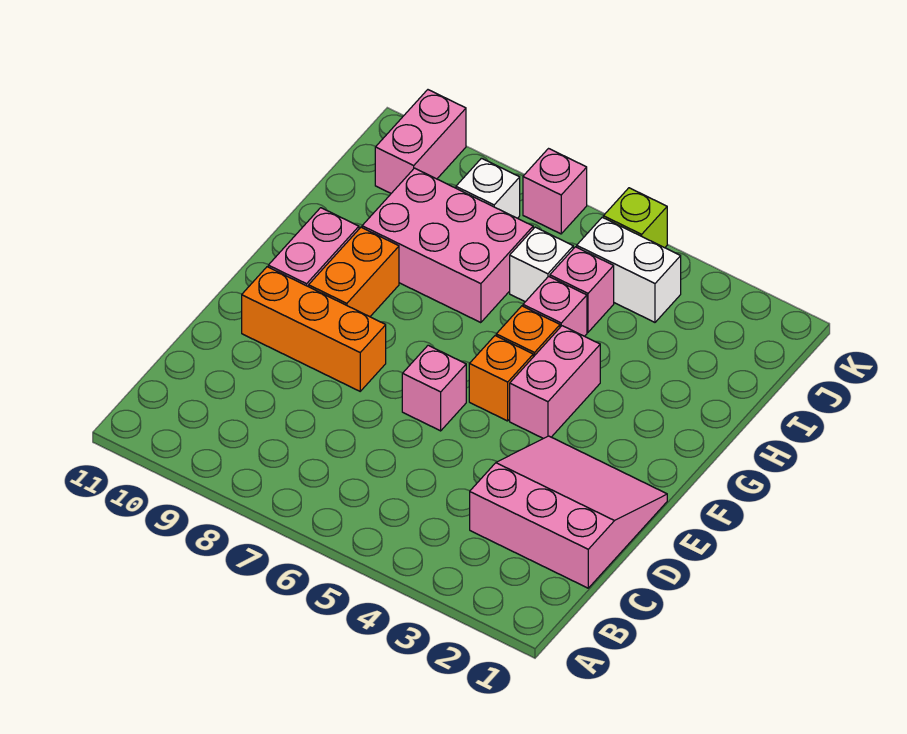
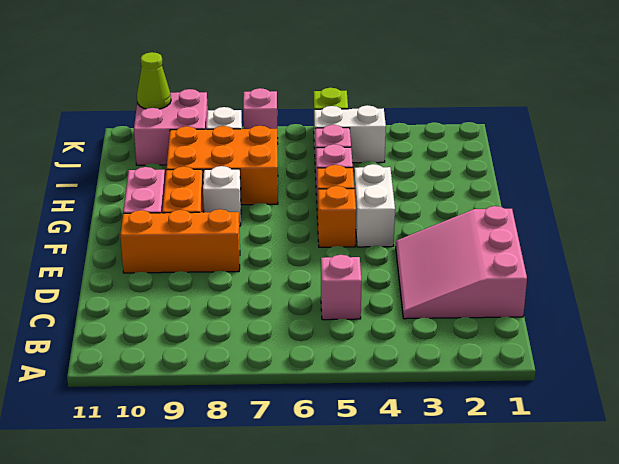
pink 3x3 slope [470,436,667,588] -> pink 3x3 slope turned to [396,206,527,319]
pink 1x1 brick [402,345,466,431] -> pink 1x1 brick moved to [321,255,362,320]
pink 1x2 brick [510,326,600,439] -> white 1x2 brick [354,164,395,247]
pink 2x3 brick [362,168,533,323] -> orange 2x3 brick [166,126,278,205]
white 1x1 brick [510,227,573,302] -> white 1x1 brick moved to [203,166,241,226]
pink 1x2 brick [375,90,466,193] -> pink 2x2 brick [134,89,208,165]
none -> lime 1x1 cone [137,52,171,109]

